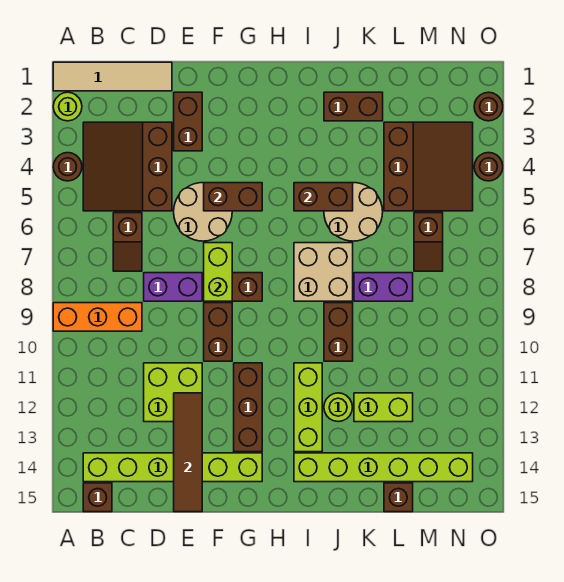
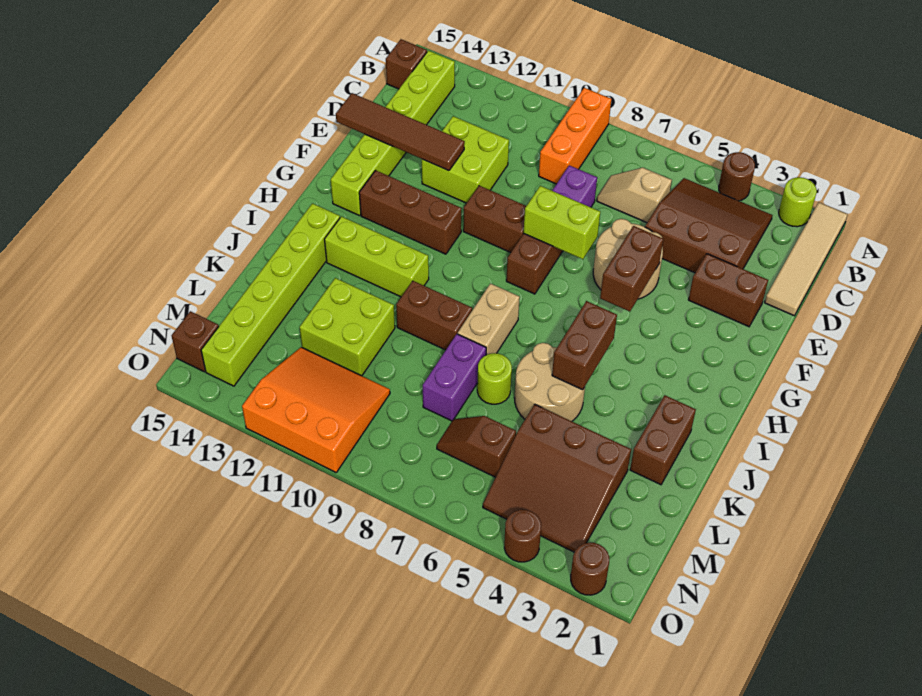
brown 1x2 slope [113,213,142,271] -> tan 1x2 slope [597,168,672,223]
tan 2x2 brick [294,243,353,301] -> tan 1x2 brick [458,284,520,355]
lime 1x1 round brick [324,393,352,422] -> lime 1x1 round brick moved to [477,353,512,404]
lime 1x2 brick [354,393,413,422] -> lime 2x2 brick [300,278,395,376]
brown 1x1 brick [384,483,413,512] -> brown 1x1 brick moved to [172,311,219,372]
none -> orange 3x3 slope [242,347,390,472]

